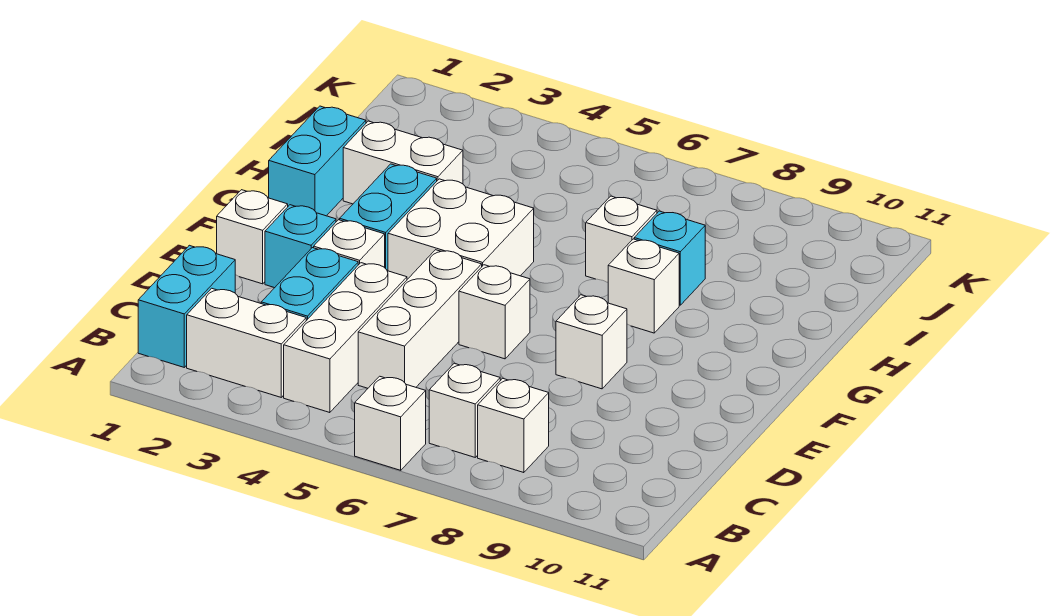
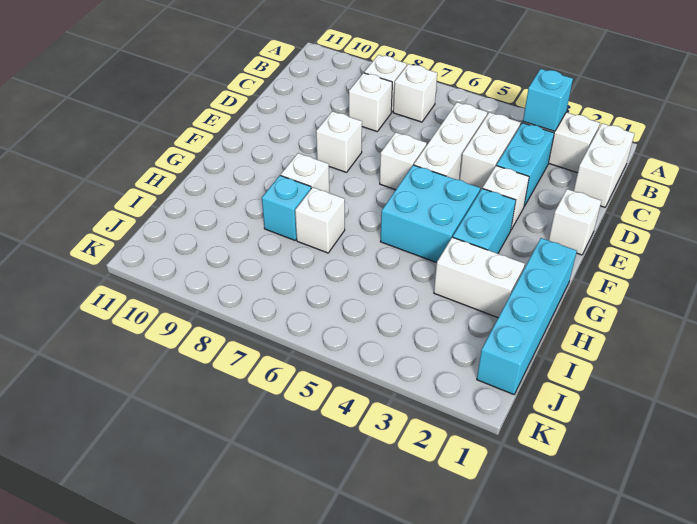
white 1x1 brick [355,376,426,470] -> white 1x1 brick moved to [349,73,392,131]
cyan 1x2 brick [138,245,235,367] -> white 1x2 brick [574,123,634,207]
white 1x3 brick [284,263,407,413] -> white 1x2 brick [460,112,521,191]
cyan 1x1 brick [265,205,336,288] -> cyan 1x1 brick moved to [523,69,573,131]
white 2x2 brick [388,179,534,279] -> cyan 2x2 brick [381,165,480,263]
cyan 1x2 brick [269,106,366,216] -> cyan 1x4 brick [477,238,577,395]

